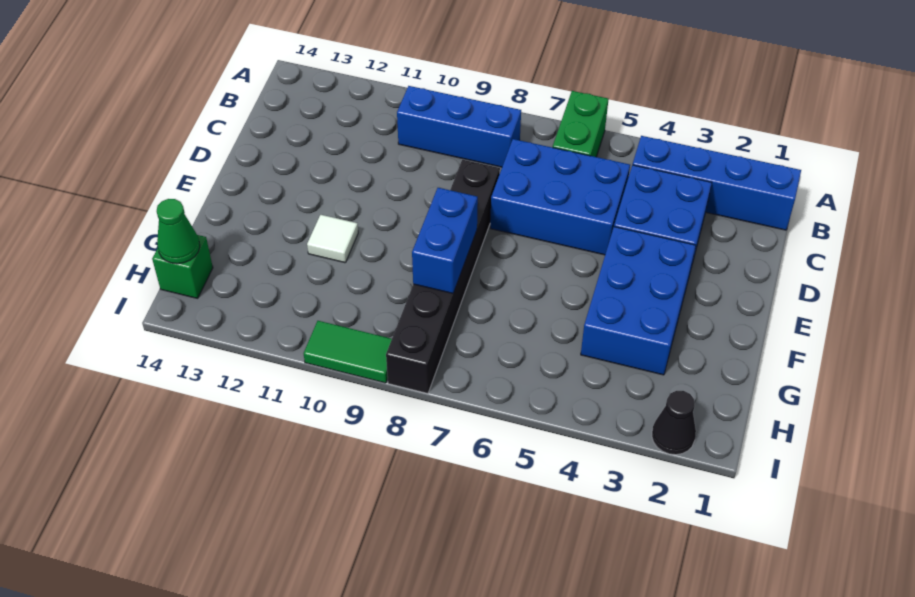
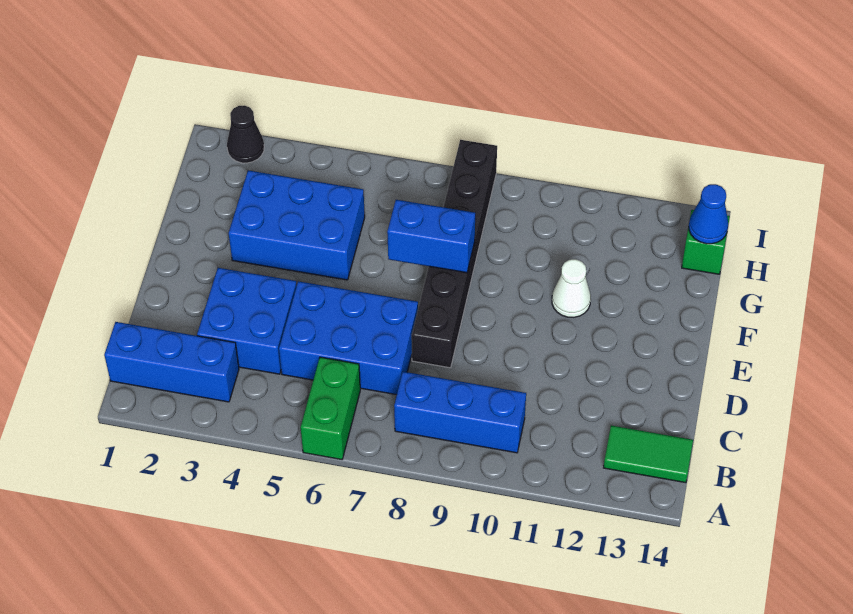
blue 1x4 brick [633,136,801,230] -> blue 1x3 brick [104,322,239,402]
blue 2x3 brick [581,227,696,375] -> blue 2x3 brick turned to [229,170,365,280]
blue 1x2 brick [412,188,478,293] -> blue 1x2 brick turned to [387,200,475,273]
white 1x1 tile [307,215,358,263] -> white 1x1 cone [552,259,591,317]
green 1x1 cone [157,199,200,264] -> blue 1x1 cone [689,184,728,244]
green 1x2 tile [304,321,392,383] -> green 1x2 tile moved to [604,425,693,483]

